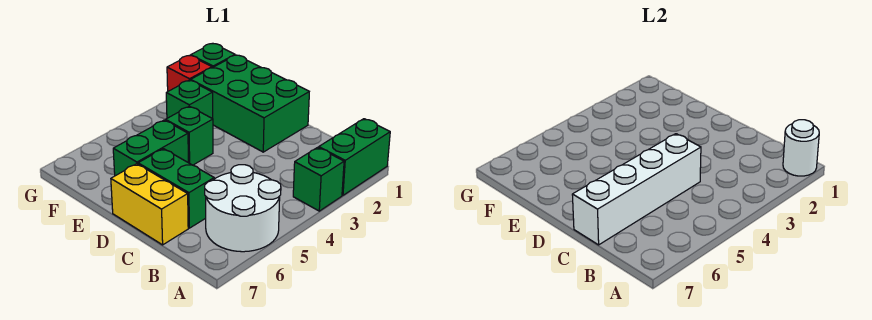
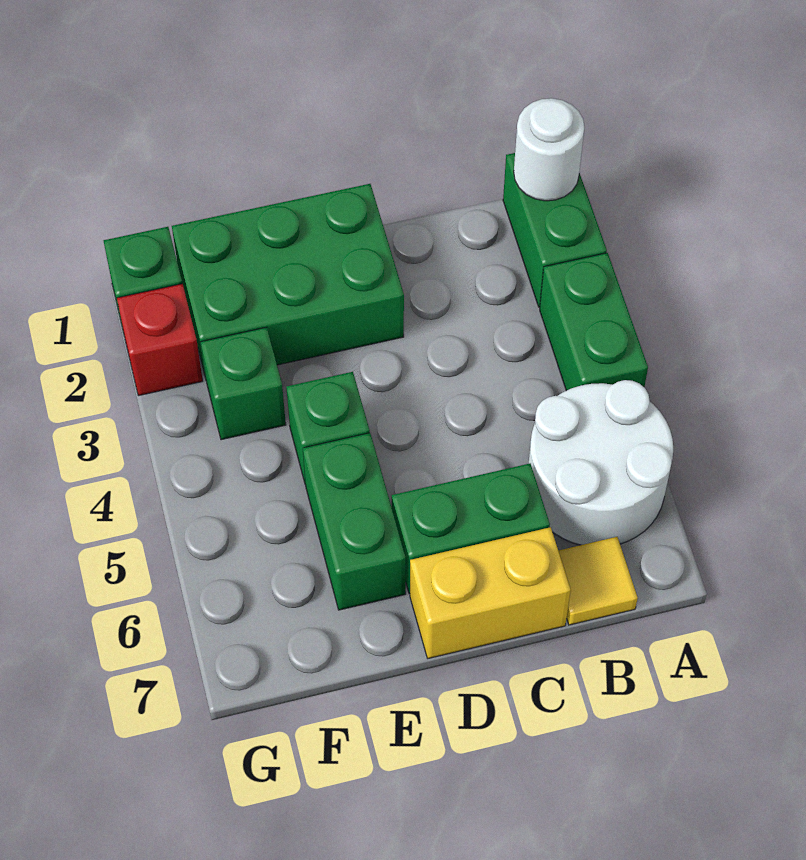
green 1x1 brick [293,147,344,211] -> green 1x2 brick [540,253,648,391]
none -> yellow 1x1 tile [558,537,638,625]
white 1x4 brick [572,134,701,245] -> none

